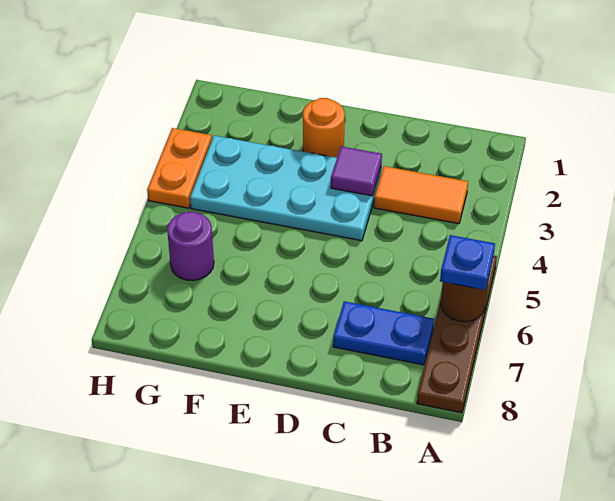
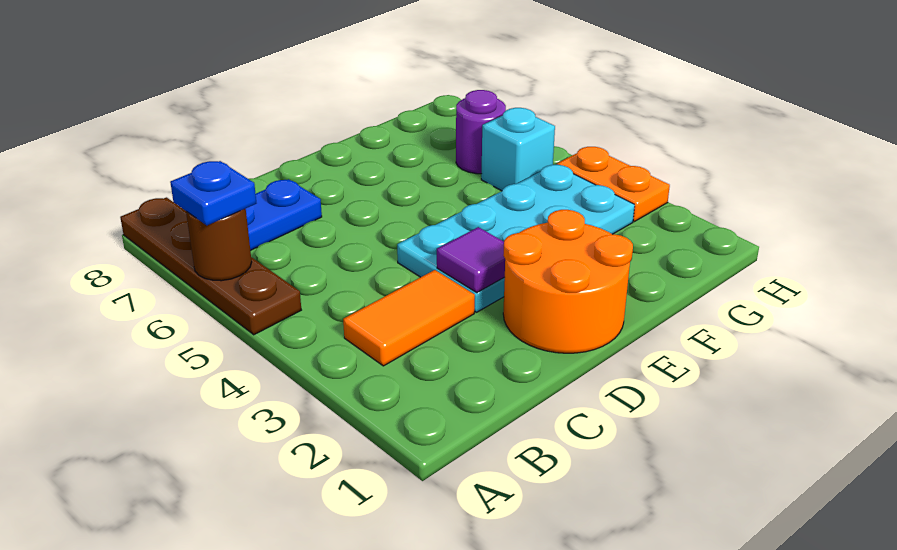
orange 1x1 round brick [303,98,345,158] -> orange 2x2 round brick [503,210,633,353]
none -> cyan 1x1 brick [481,108,555,191]

